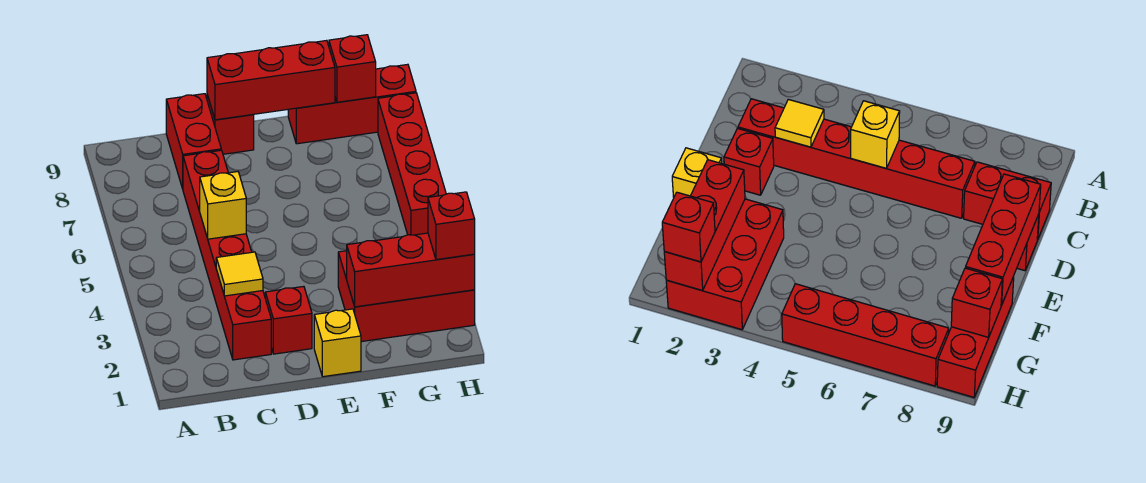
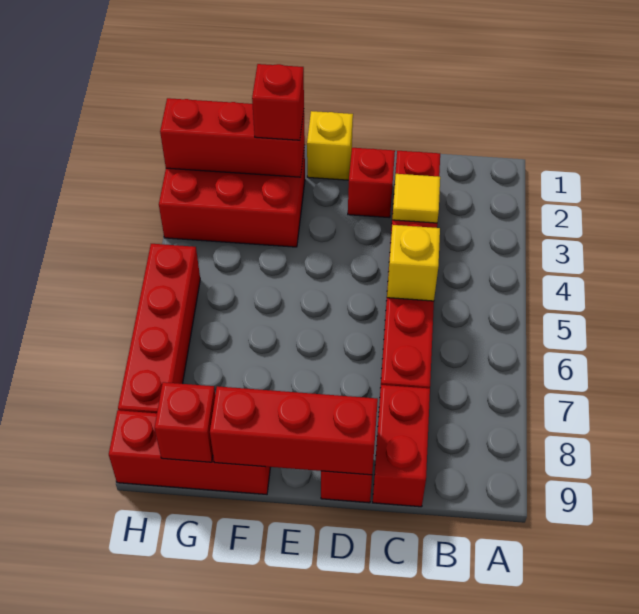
red 1x1 brick [428,192,475,260] -> red 1x1 brick moved to [252,64,304,140]

